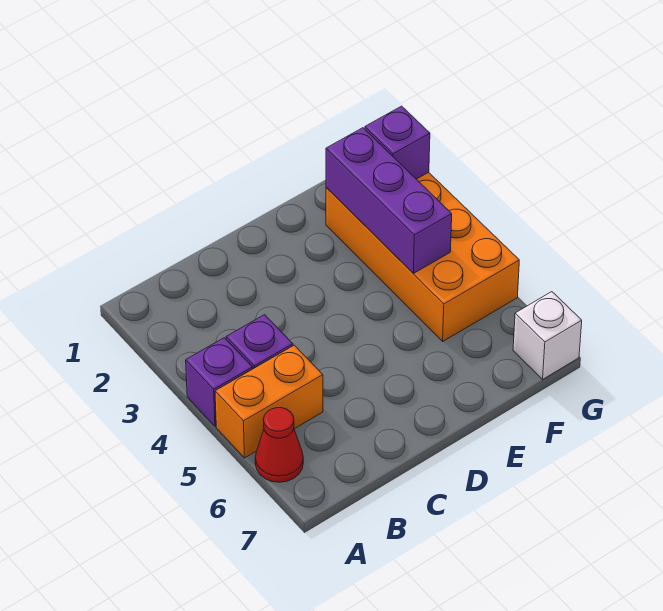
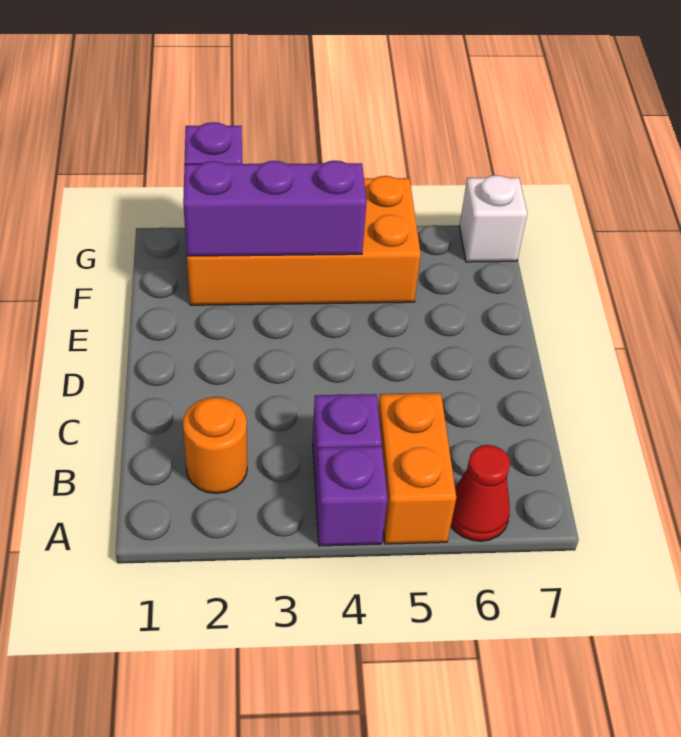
none -> orange 1x1 round brick [183,397,247,493]

